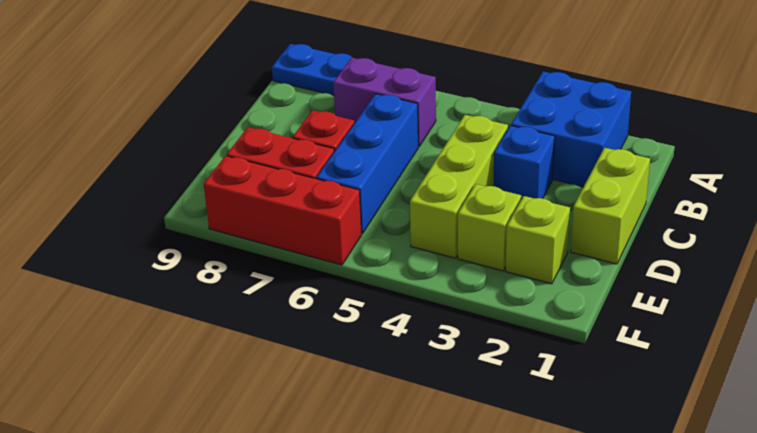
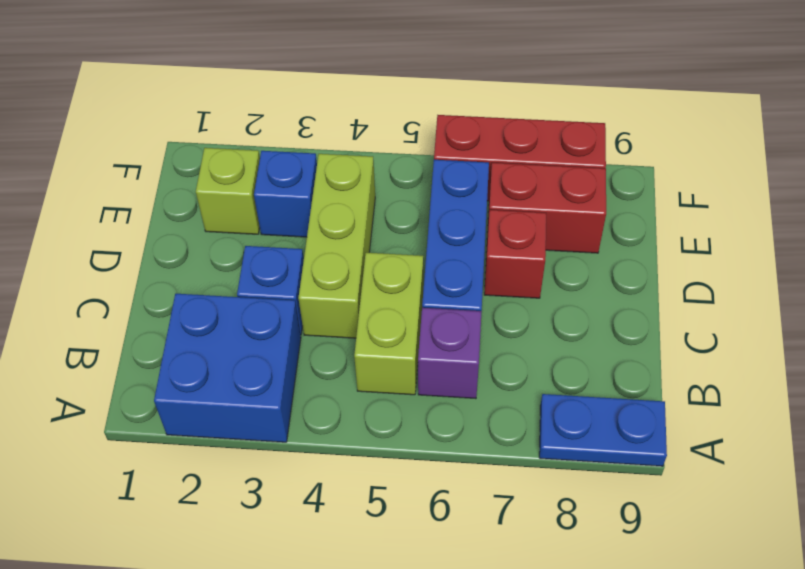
purple 1x2 brick [333,58,436,147] -> purple 1x1 brick [418,308,482,399]
lime 1x2 brick [571,148,650,264] -> lime 1x2 brick moved to [354,253,423,395]
lime 1x1 brick [458,184,521,271] -> blue 1x1 brick [254,151,317,237]

